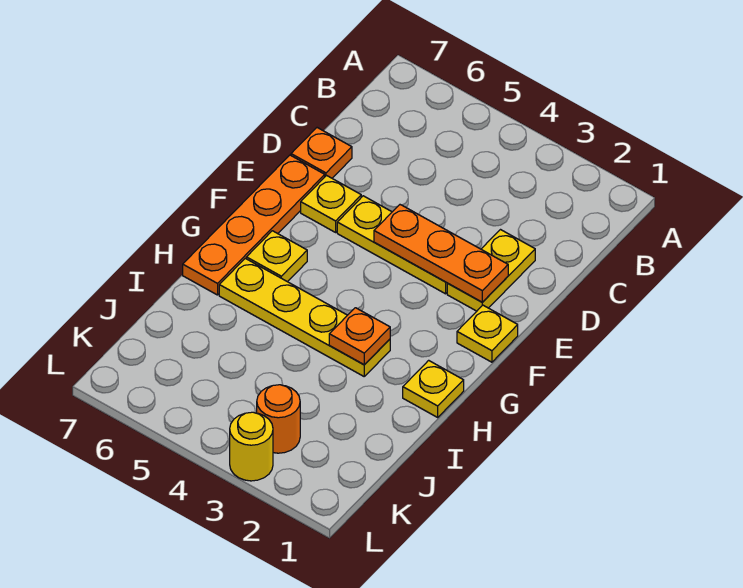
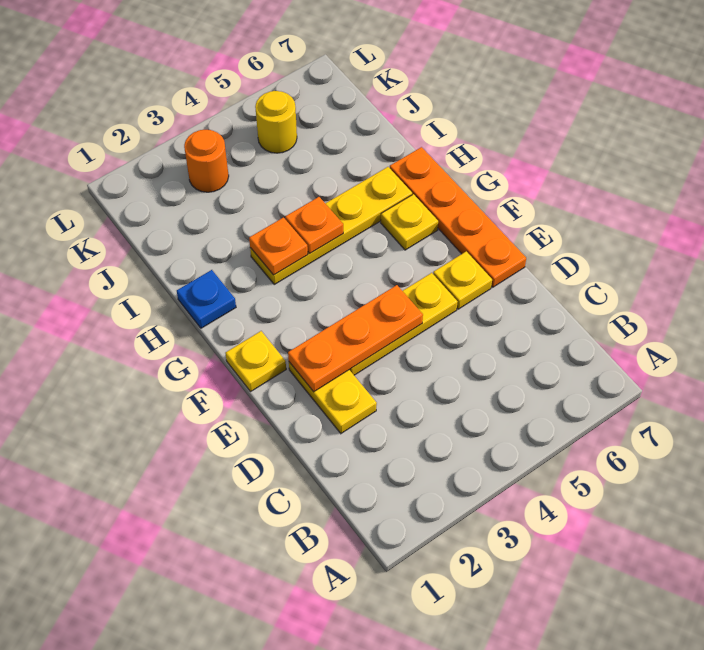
orange 1x1 plate [291,128,352,178] -> orange 1x1 plate moved to [285,197,343,254]
yellow 1x1 plate [403,360,464,417] -> blue 1x1 plate [177,270,236,328]
yellow 1x1 round brick [230,412,273,481] -> yellow 1x1 round brick moved to [255,91,297,153]

